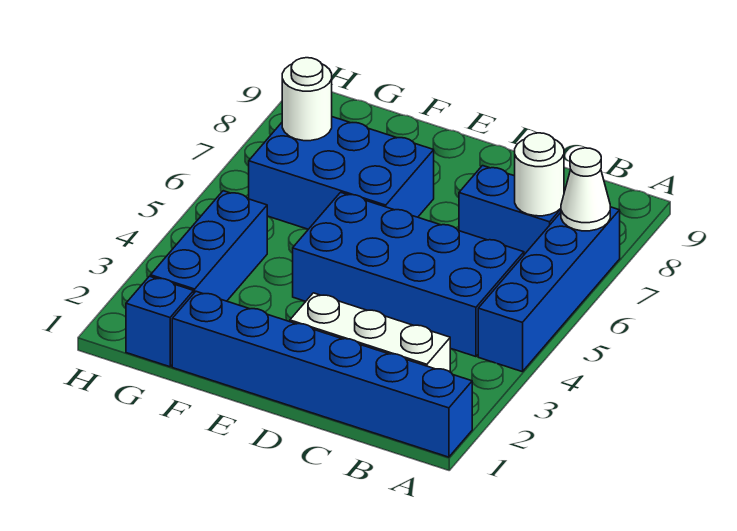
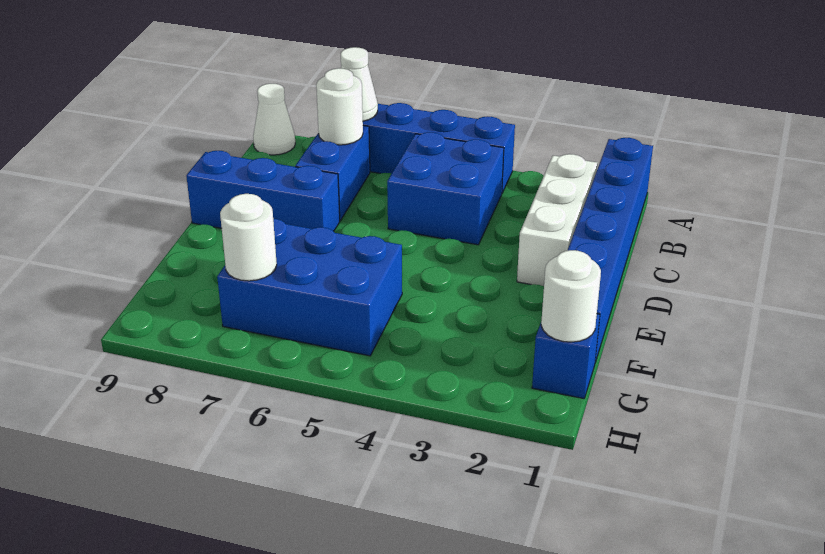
none -> white 1x1 cone [253,84,295,155]
blue 2x4 brick [293,192,524,357] -> blue 2x2 brick [387,132,504,245]
blue 2x3 brick [249,117,434,229] -> blue 2x3 brick turned to [217,219,402,356]
none -> white 1x1 round brick [541,250,601,342]
blue 1x3 brick [151,191,267,301] -> blue 1x3 brick moved to [186,151,340,231]

